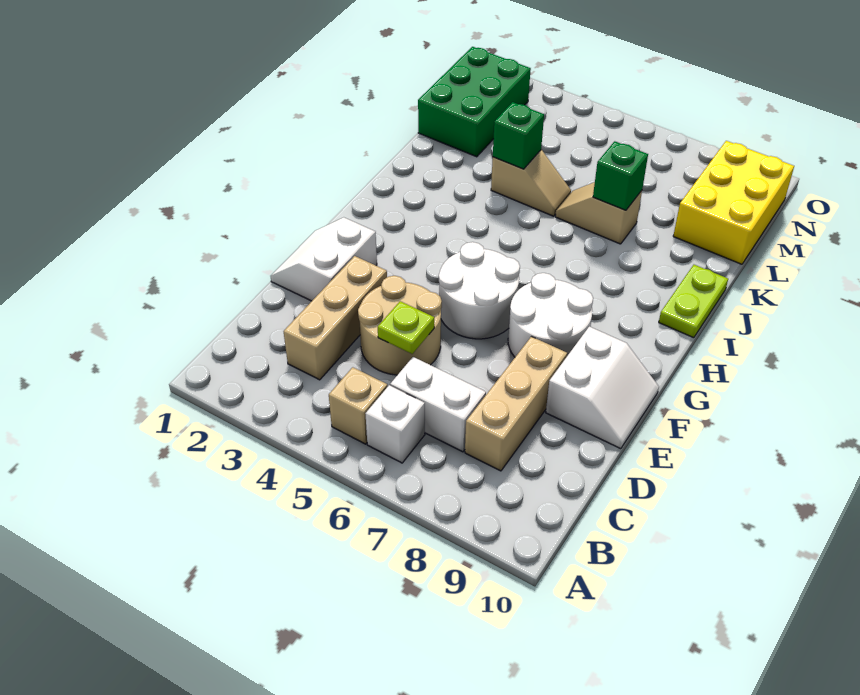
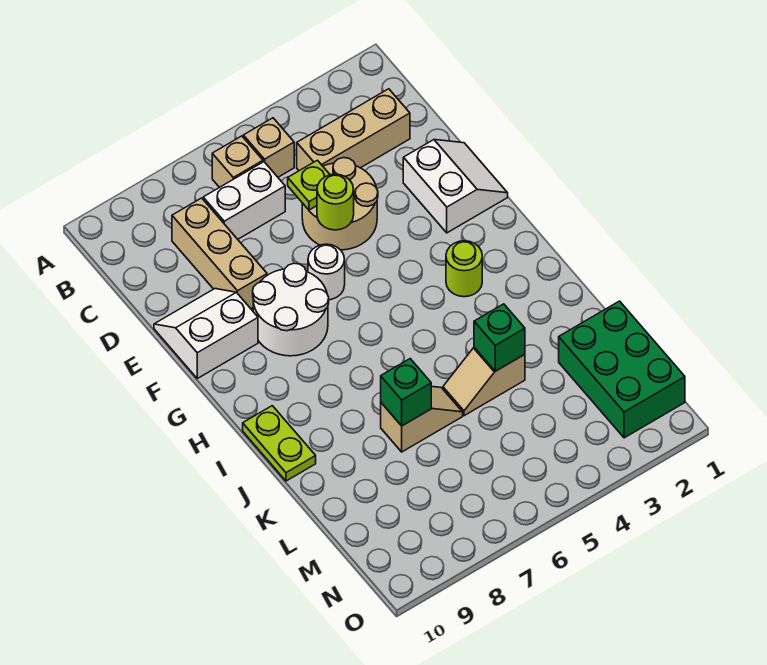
white 1x1 brick [365,385,425,463] -> tan 1x1 brick [212,136,263,188]
tan 1x3 brick [284,256,387,380] -> tan 1x3 brick turned to [297,89,410,171]
none -> lime 1x1 round brick [317,174,354,230]
white 2x2 slope [546,327,659,449] -> white 2x2 slope turned to [154,289,258,378]
white 2x2 round brick [439,242,520,339] -> white 1x1 round brick [308,244,345,300]
none -> lime 1x1 round brick [446,241,482,297]
yellow 2x3 brick [673,141,794,264] -> none

